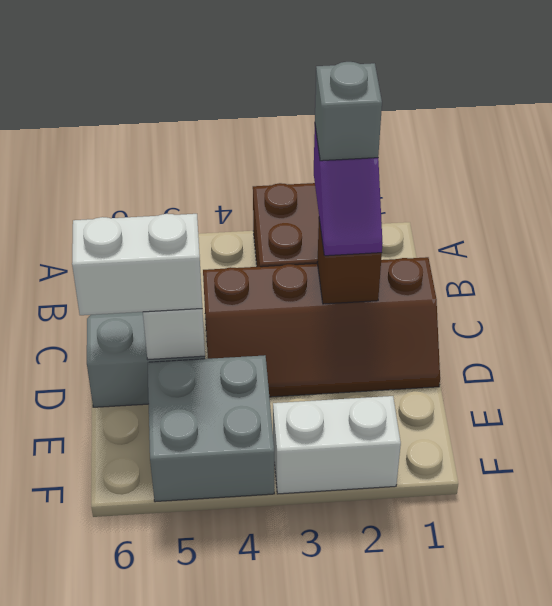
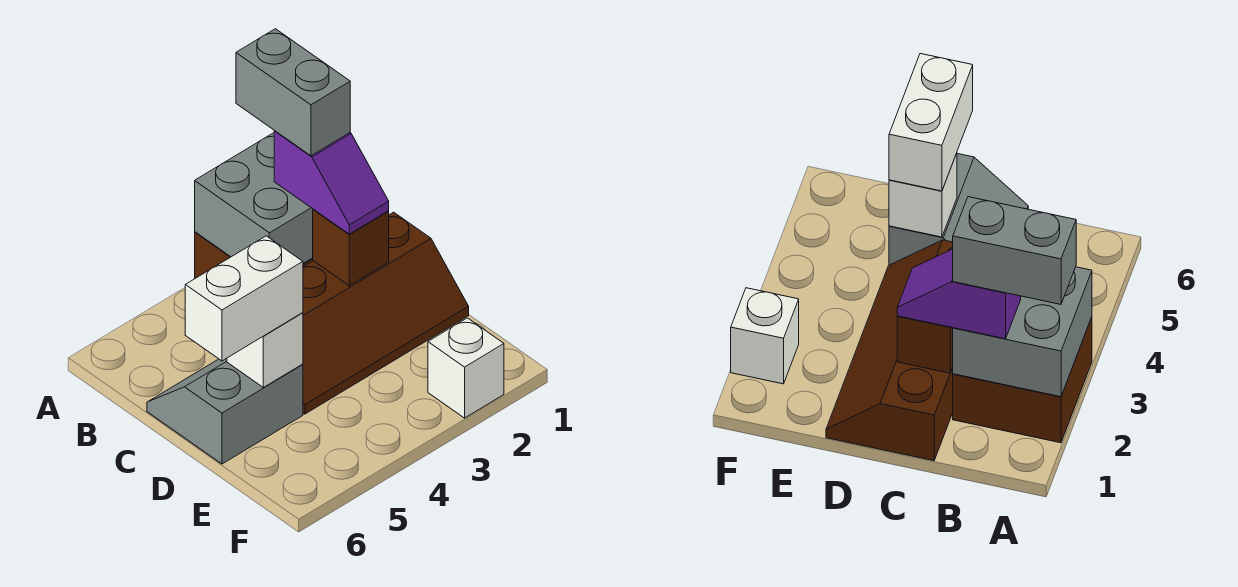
grey 1x1 brick [315,62,382,161] -> grey 1x2 brick [236,29,350,156]
grey 2x2 brick [148,355,274,502] -> grey 2x2 brick moved to [195,133,313,263]
white 1x2 brick [273,396,401,494] -> white 1x1 brick [428,318,504,418]

